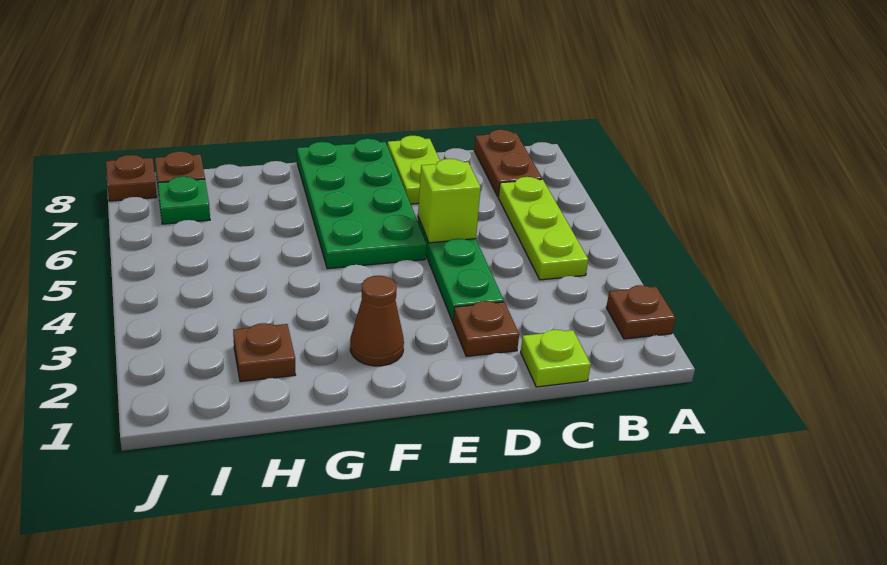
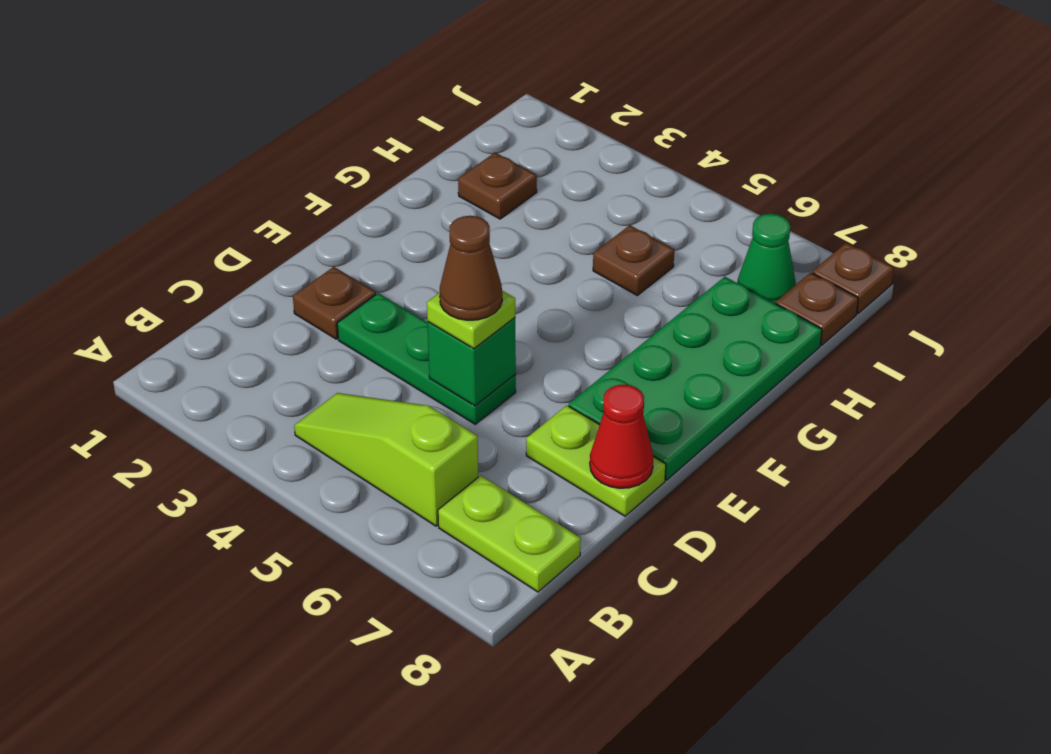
brown 1x1 plate [606,285,675,339] -> brown 1x1 plate moved to [593,225,674,295]
lime 1x3 plate [498,177,588,280] -> lime 1x3 slope [294,393,478,526]
brown 1x2 plate [474,130,542,197] -> lime 1x2 plate [438,475,581,592]
lime 1x1 plate [521,330,591,387] -> lime 1x1 plate moved to [427,291,515,349]
lime 1x1 brick [418,159,481,243] -> green 1x1 brick [427,318,516,406]
none -> red 1x1 cone [590,385,653,488]
green 2x4 plate [297,139,426,269] -> green 2x4 plate turned to [569,277,822,480]
brown 1x1 cone [350,276,404,366] -> brown 1x1 cone moved to [440,216,502,320]
green 1x1 plate [158,177,210,224] -> green 1x1 cone [737,214,796,304]

